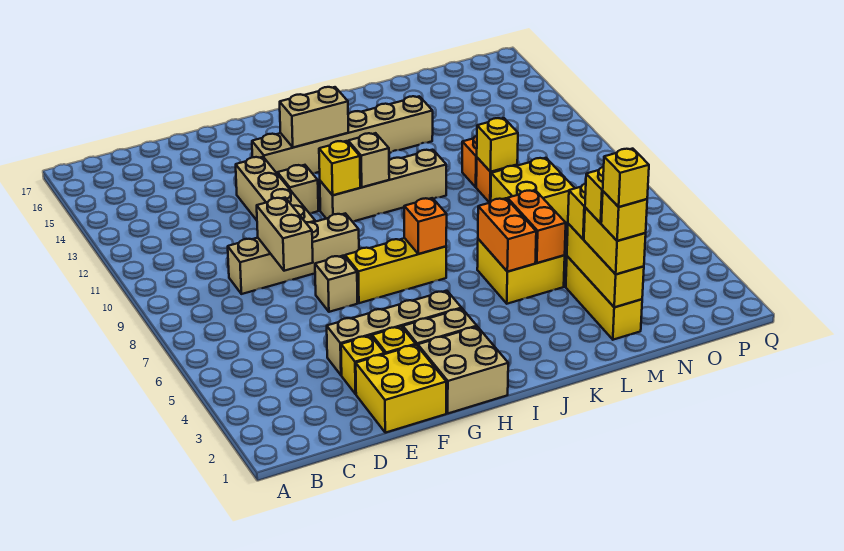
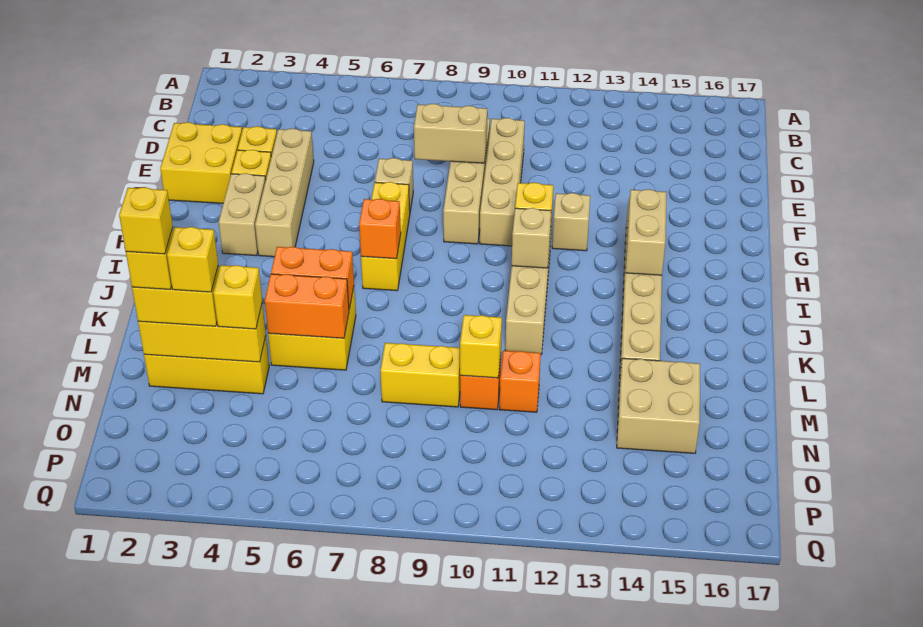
tan 1x4 brick [236,157,315,223] -> tan 1x4 brick turned to [480,118,525,246]
tan 2x2 brick [418,327,508,413] -> tan 2x2 brick moved to [617,358,700,453]
yellow 2x2 brick [491,158,575,222] -> yellow 1x2 brick [380,343,460,407]

